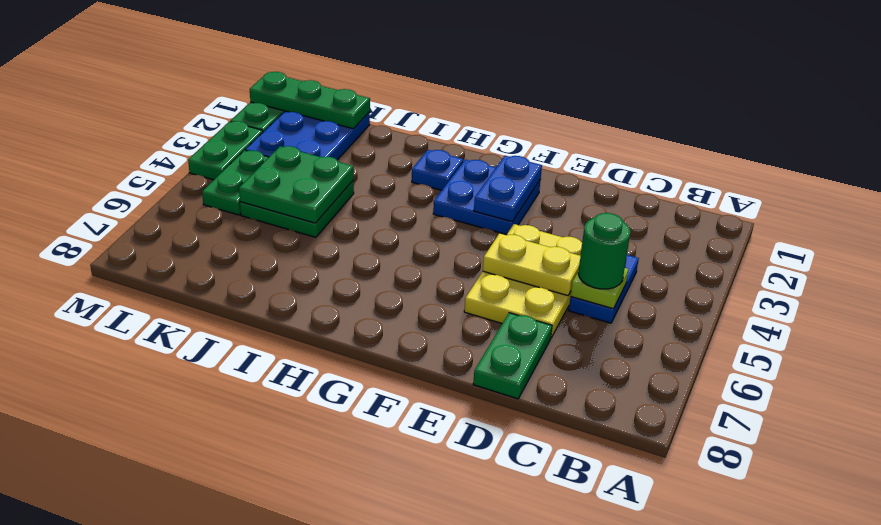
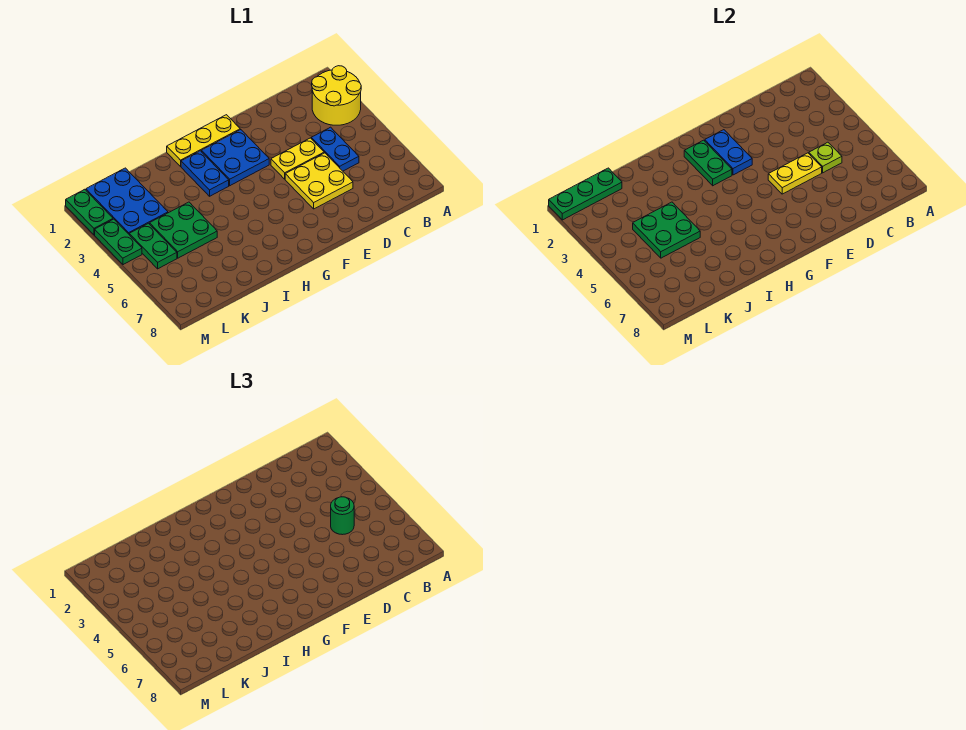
none -> yellow 2x2 round brick [312,66,361,125]
green 1x2 plate [473,313,552,399] -> green 1x2 plate moved to [684,140,732,186]
none -> yellow 1x3 plate [167,115,240,166]
blue 1x1 plate [412,150,463,190] -> blue 1x2 plate [181,151,229,196]

